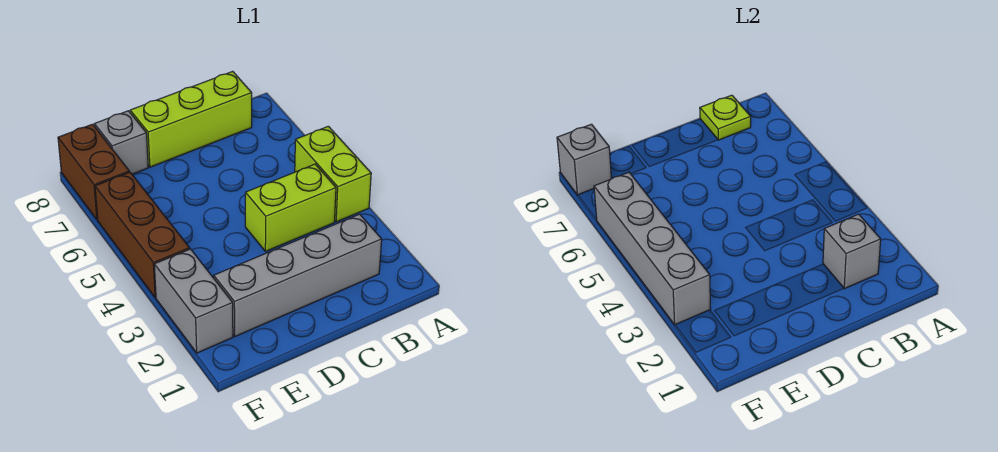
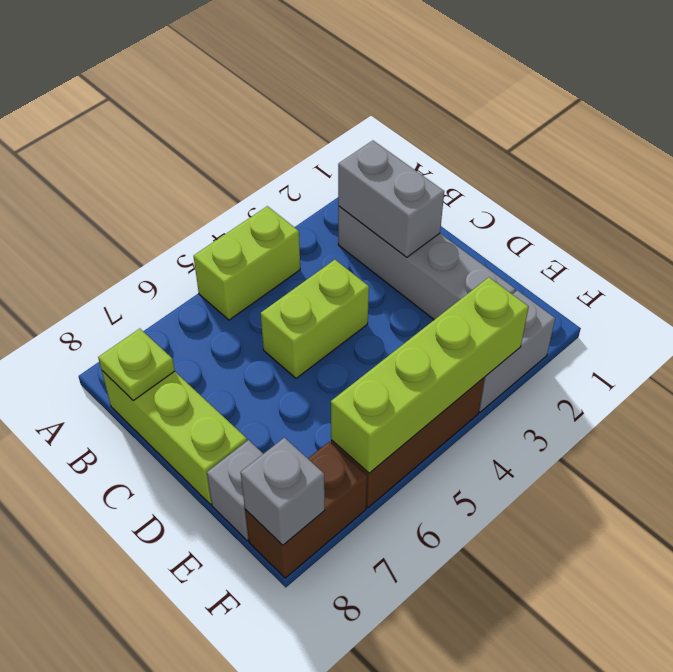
grey 1x1 brick [823,214,881,289] -> grey 1x2 brick [338,141,444,257]
lime 1x2 brick [245,164,336,252] -> lime 1x2 brick turned to [261,260,369,378]
grey 1x4 brick [594,172,711,325] -> lime 1x4 brick [331,277,529,473]

